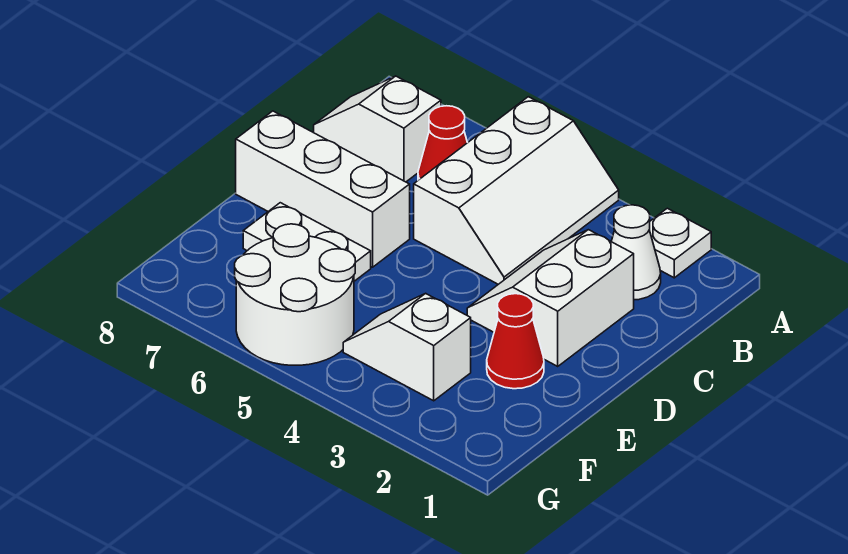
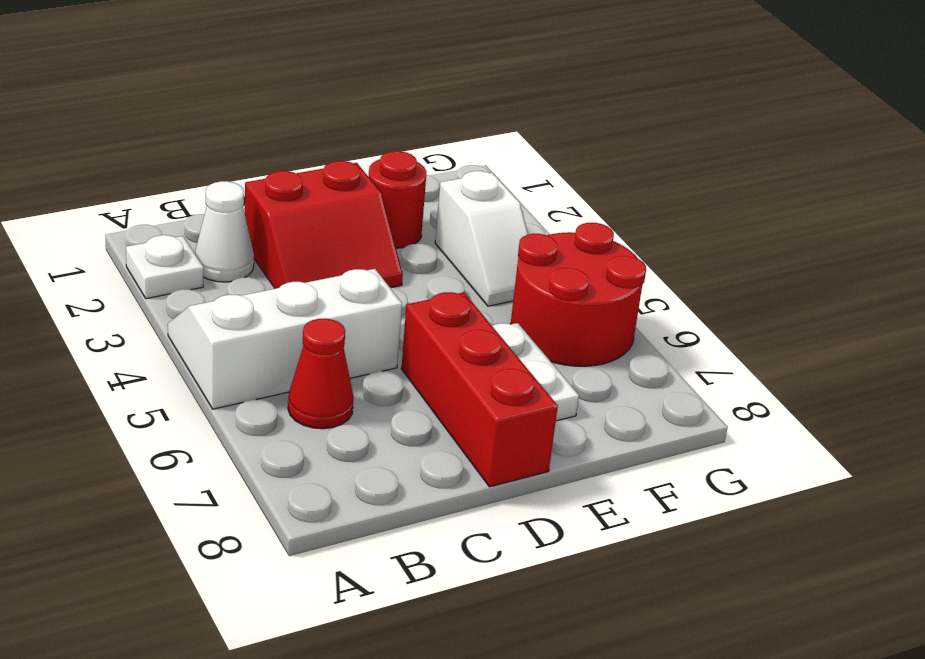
white 1x2 slope [314,76,441,182] -> none
white 2x2 slope [467,230,634,366] -> red 2x2 slope [245,161,403,289]
white 1x3 brick [236,111,410,267] -> red 1x3 brick [401,292,558,487]
red 1x1 cone [487,294,544,389] -> red 1x1 round brick [369,151,427,248]
white 2x2 round brick [235,224,355,365] -> red 2x2 round brick [511,223,646,366]

